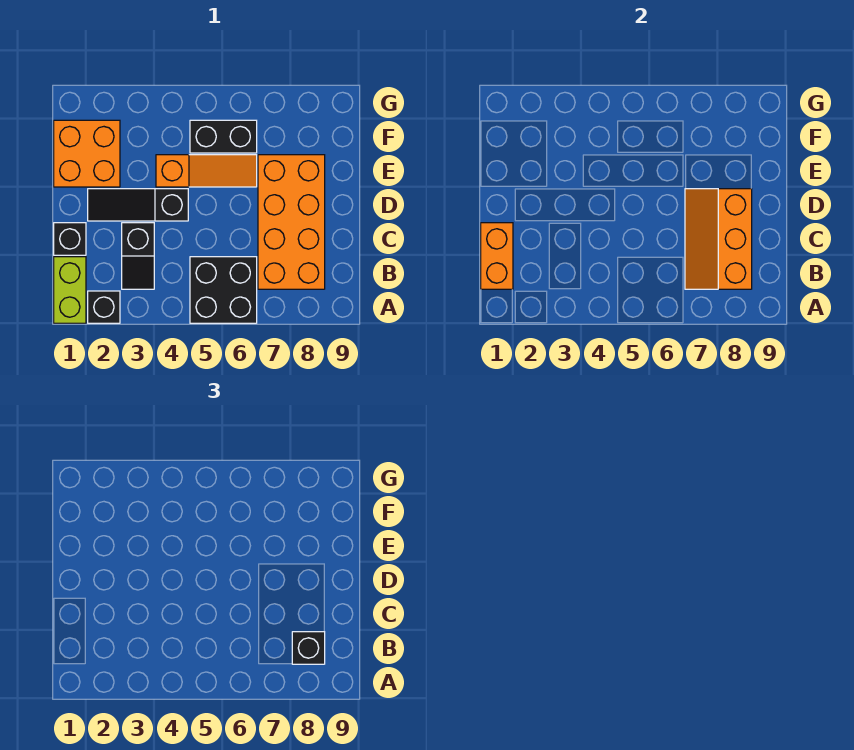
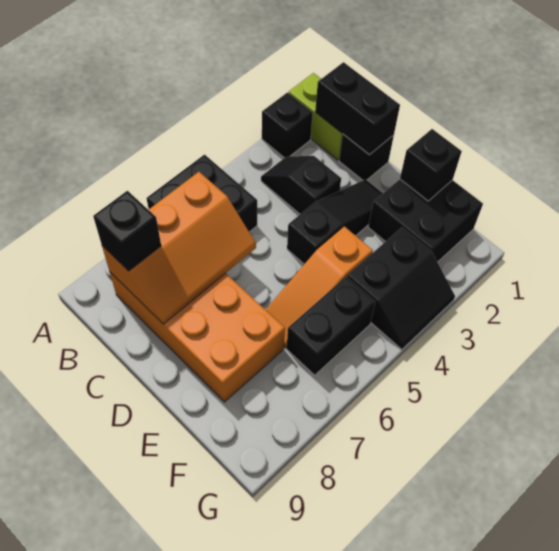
orange 1x2 brick [481,223,513,289] -> black 1x2 brick [315,62,400,155]
orange 2x3 slope [685,189,752,289] -> orange 2x3 slope turned to [102,172,256,324]
orange 2x2 brick [54,120,120,187] -> black 2x2 brick [368,179,483,262]
none -> black 1x1 brick [400,129,462,201]
none -> black 2x2 slope [347,228,455,350]

